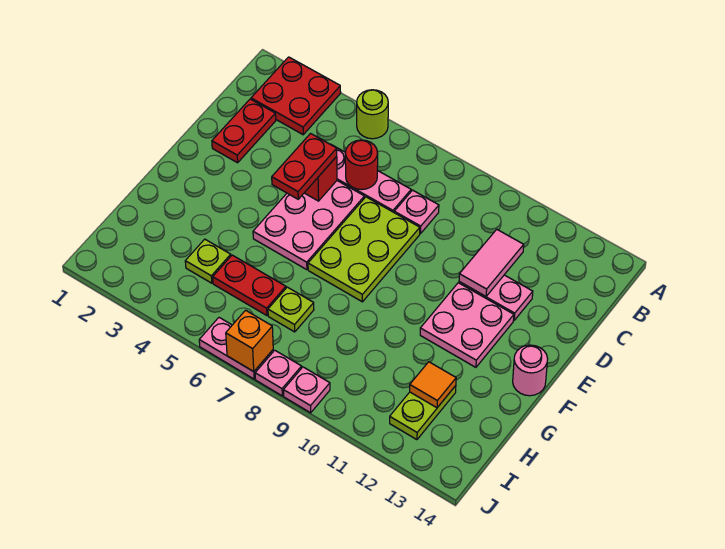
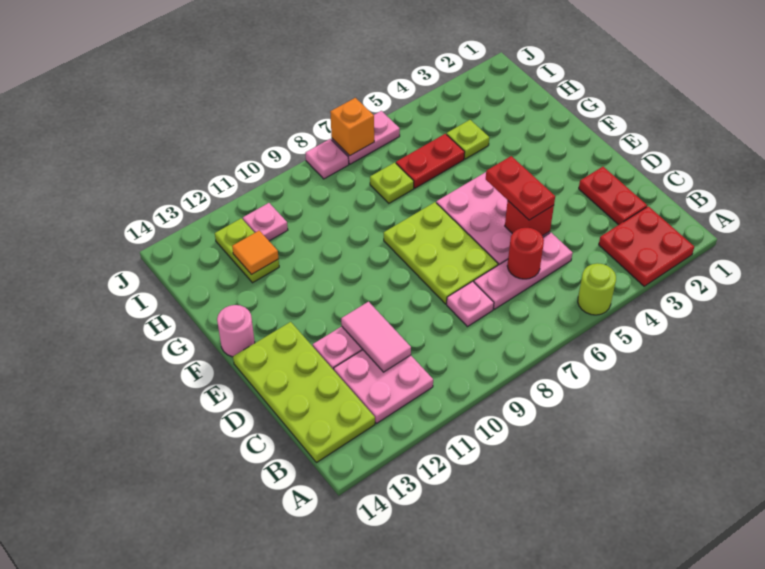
none -> lime 2x4 plate [233,322,375,463]
pink 2x2 plate [420,283,514,367] -> pink 2x2 plate moved to [334,350,433,424]
pink 1x1 plate [283,367,330,413] -> pink 1x1 plate moved to [243,203,288,241]

